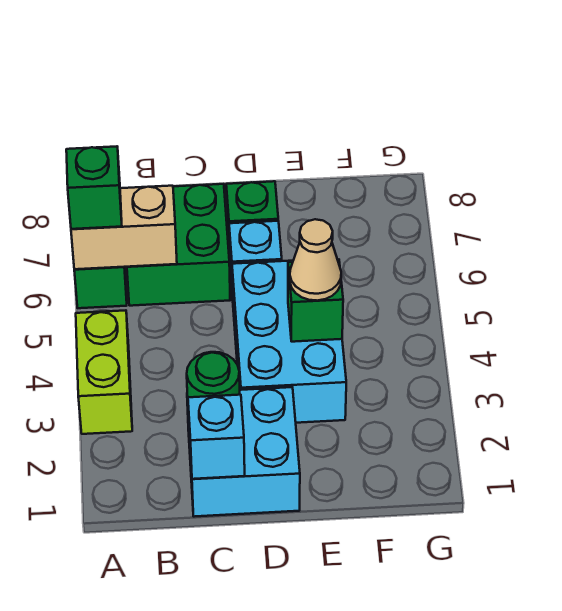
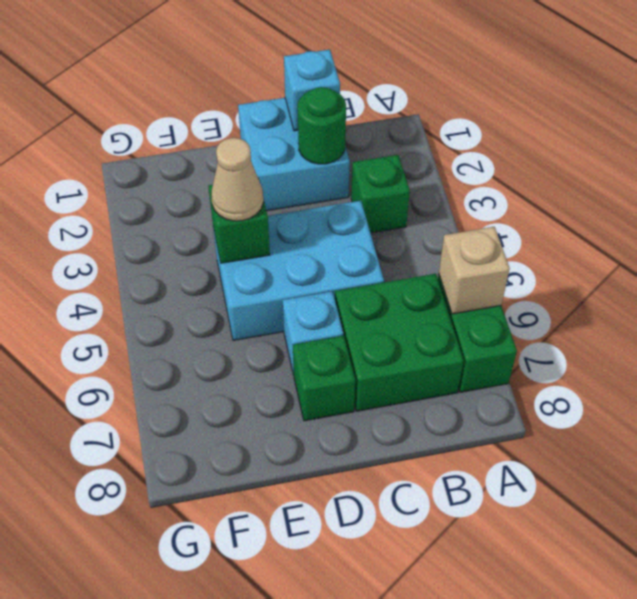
lime 1x2 brick [76,310,132,434] -> none
tan 1x2 brick [71,186,177,269] -> tan 1x1 brick [439,227,510,314]
green 1x1 brick [66,146,122,229] -> green 1x1 brick moved to [351,155,410,233]
cyan 2x3 brick [232,261,346,423] -> cyan 2x3 brick turned to [213,201,384,340]

